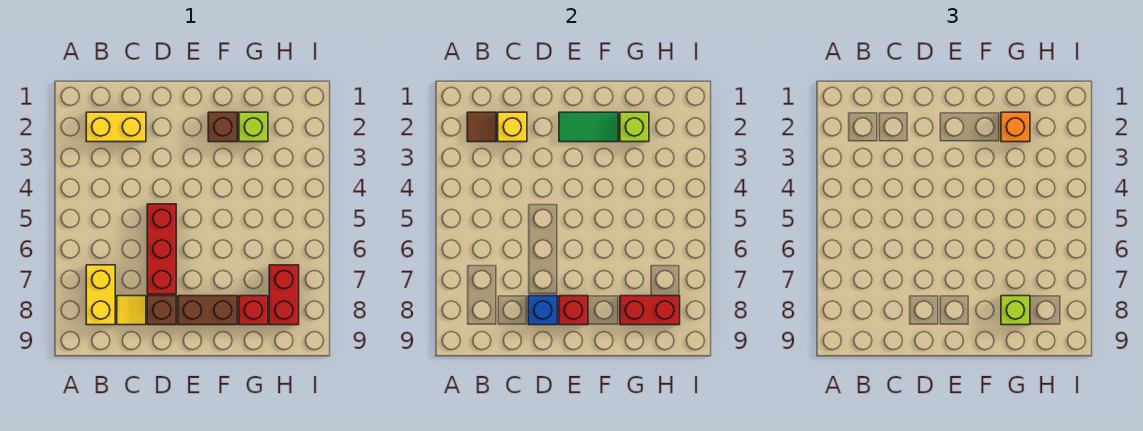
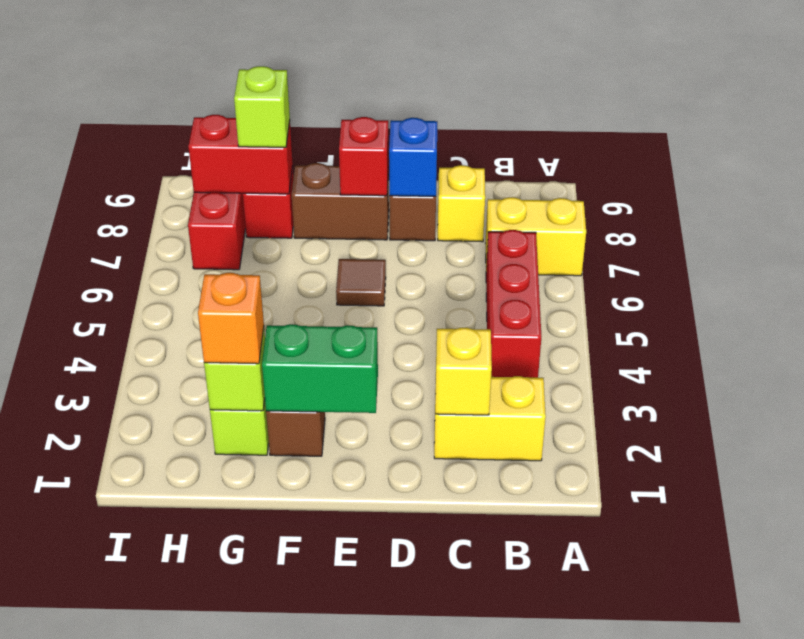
brown 1x1 tile [467,112,496,142] -> brown 1x1 tile moved to [336,259,386,306]
yellow 1x2 brick [86,265,115,325] -> yellow 1x2 brick turned to [486,197,586,276]
yellow 1x1 tile [117,296,146,325] -> yellow 1x1 brick [438,165,485,242]
red 1x3 brick [147,204,176,294] -> red 1x3 brick moved to [486,230,541,378]
green 1x2 tile [559,112,618,142] -> green 1x2 brick [262,324,378,413]

